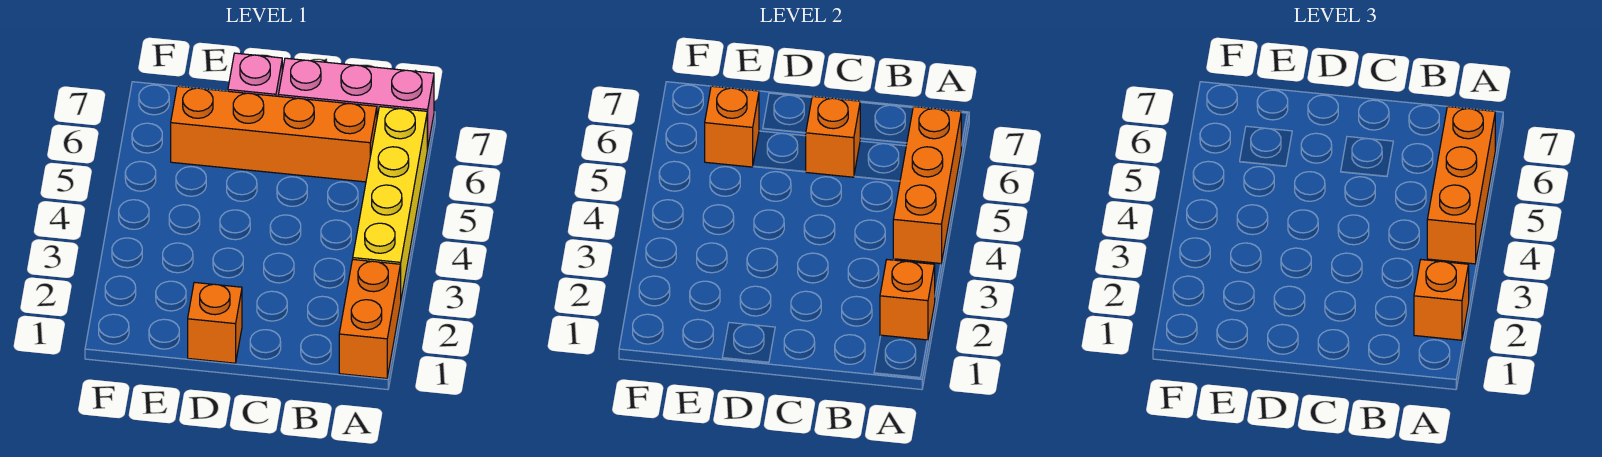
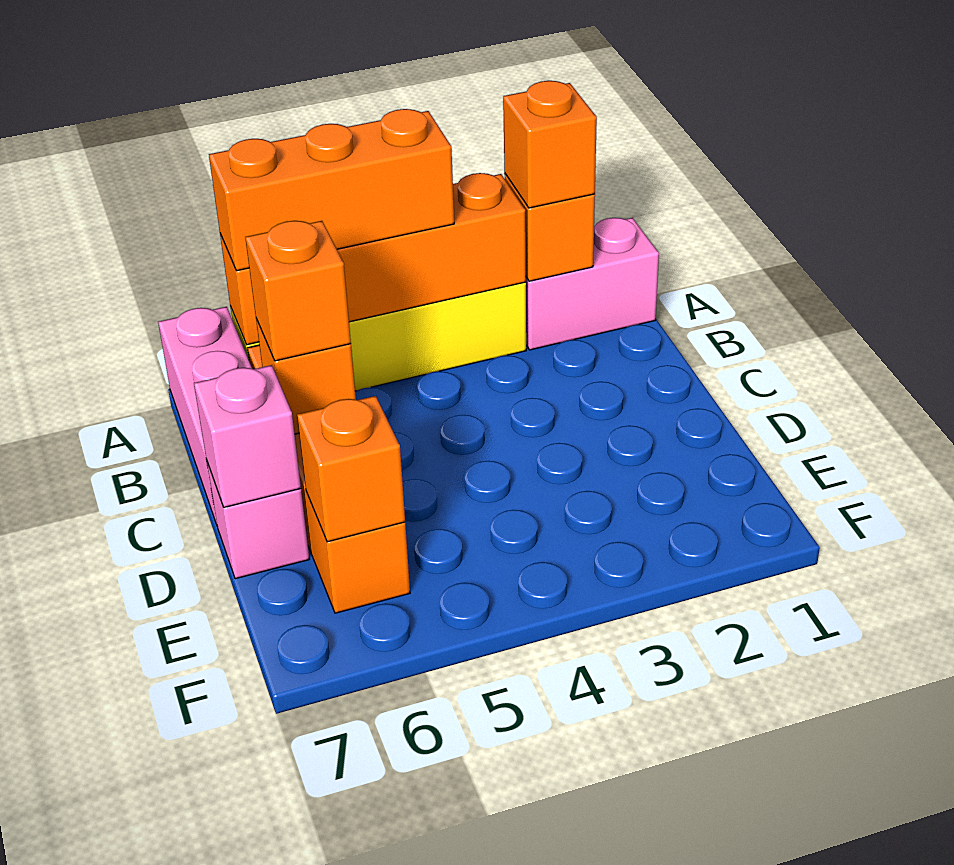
orange 1x2 brick [339,259,401,378] -> pink 1x2 brick [526,218,659,350]
orange 1x3 brick [893,107,961,264] -> orange 1x4 brick [220,173,526,345]
orange 1x1 brick [188,282,242,363] -> orange 1x1 brick moved to [245,221,351,361]
none -> pink 1x1 brick [194,365,301,507]

